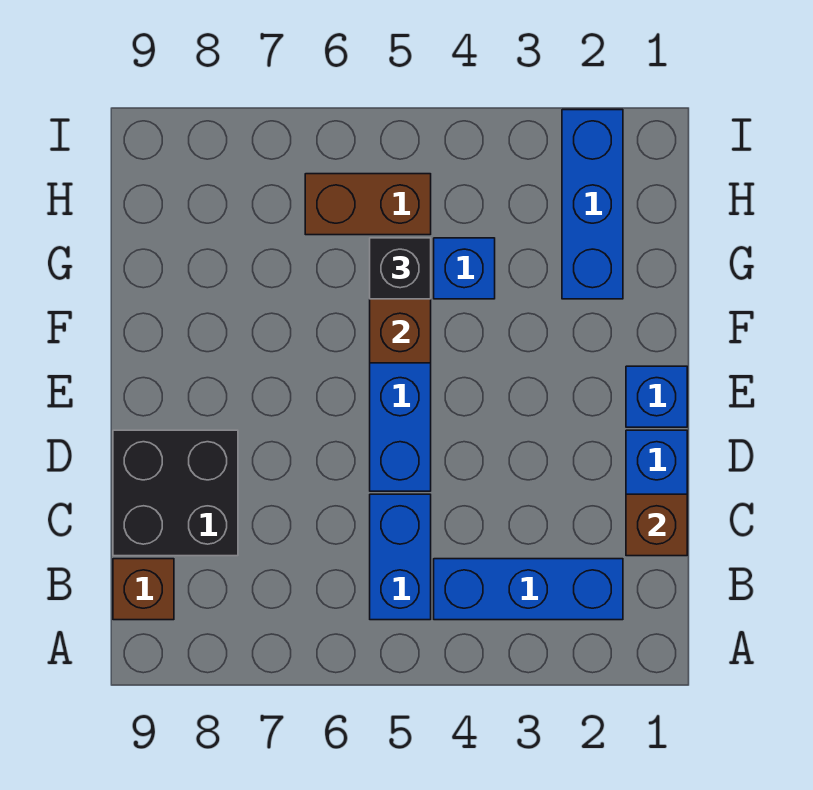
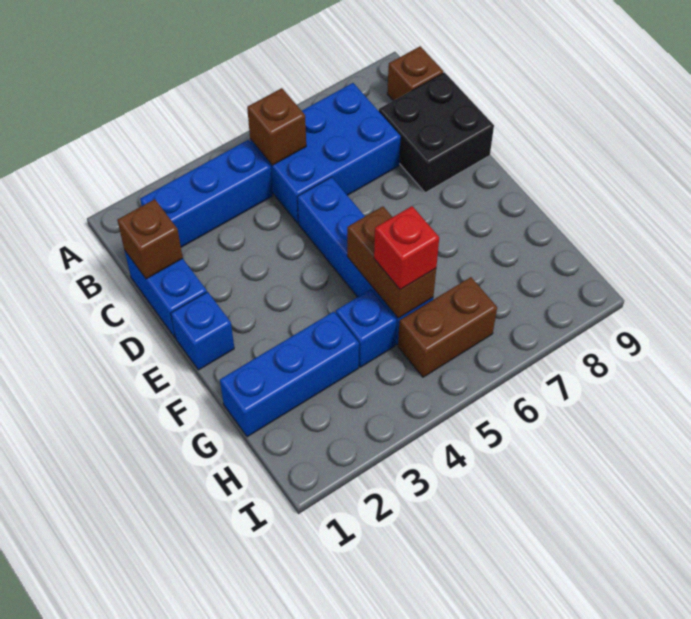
blue 1x2 brick [370,494,431,620] -> blue 2x3 brick [250,83,401,223]
none -> brown 1x1 brick [247,88,306,165]
blue 1x3 brick [562,110,623,299] -> blue 1x3 brick turned to [220,312,359,437]
black 1x1 brick [370,238,431,299] -> red 1x1 brick [374,206,439,290]

